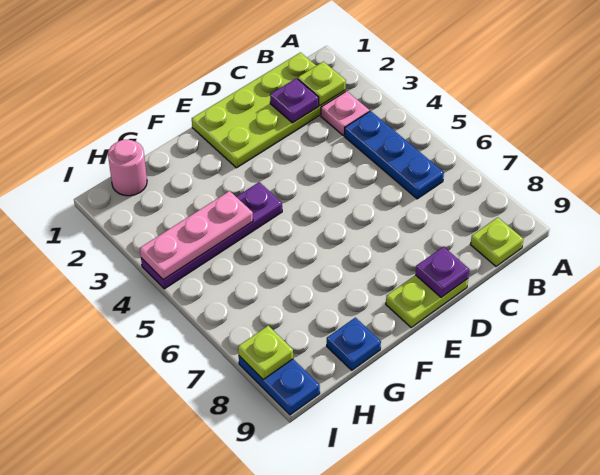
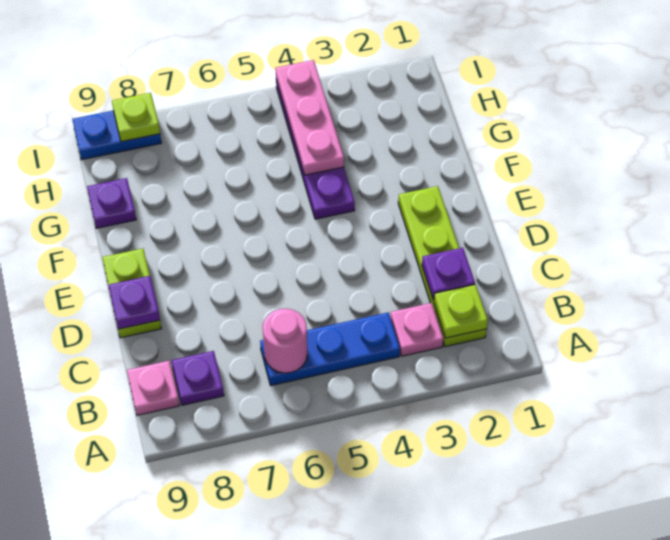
lime 2x4 plate [192,53,346,168] -> lime 1x4 plate [398,186,487,347]
none -> purple 1x1 plate [172,351,224,405]
lime 1x1 plate [471,217,523,266] -> pink 1x1 plate [127,361,179,415]
blue 1x1 plate [327,318,381,370] -> purple 1x1 plate [87,178,136,228]
pink 1x1 round brick [108,140,147,196] -> pink 1x1 round brick moved to [263,309,307,373]

